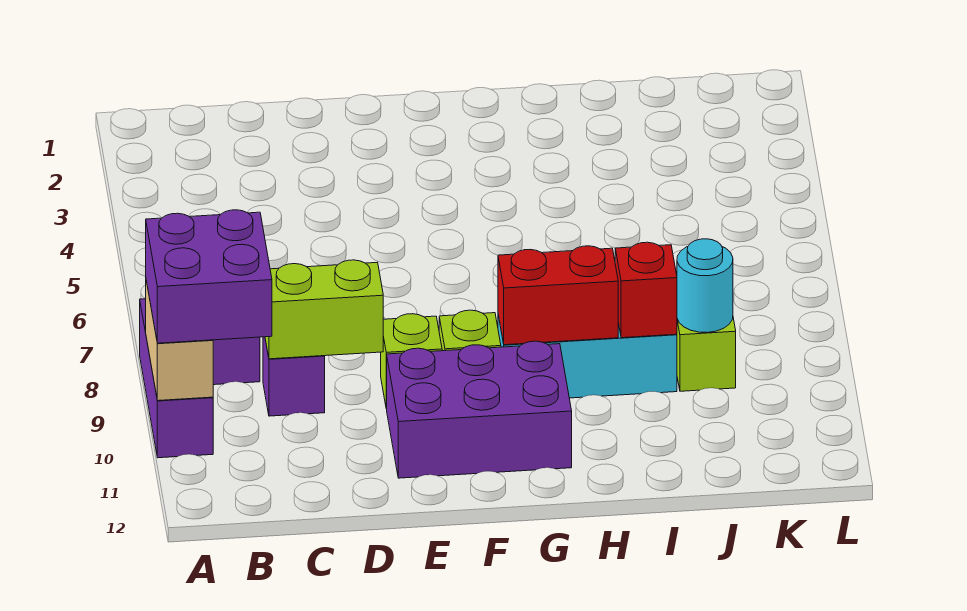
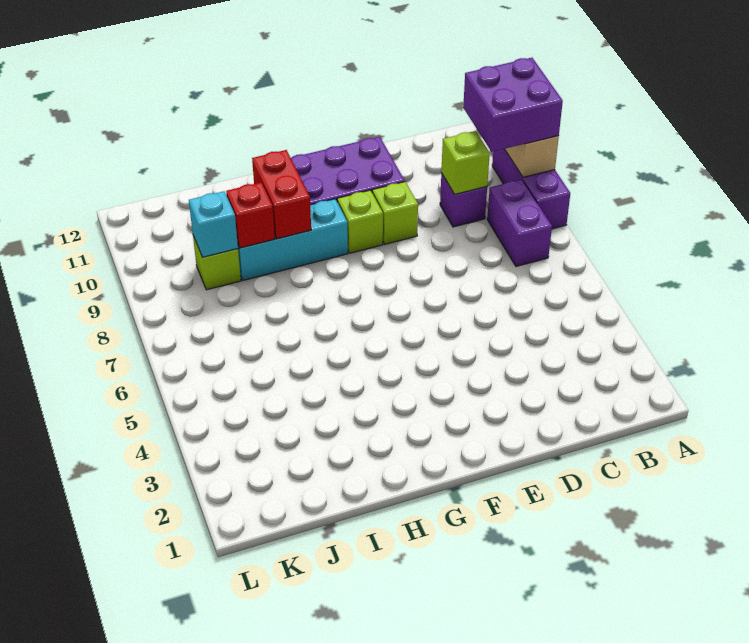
lime 1x2 brick [265,260,383,359] -> lime 1x1 brick [441,131,490,194]
red 1x2 brick [498,246,618,345] -> red 1x2 brick turned to [252,150,311,239]
cyan 1x1 round brick [677,239,733,333] -> cyan 1x1 brick [189,191,238,257]

